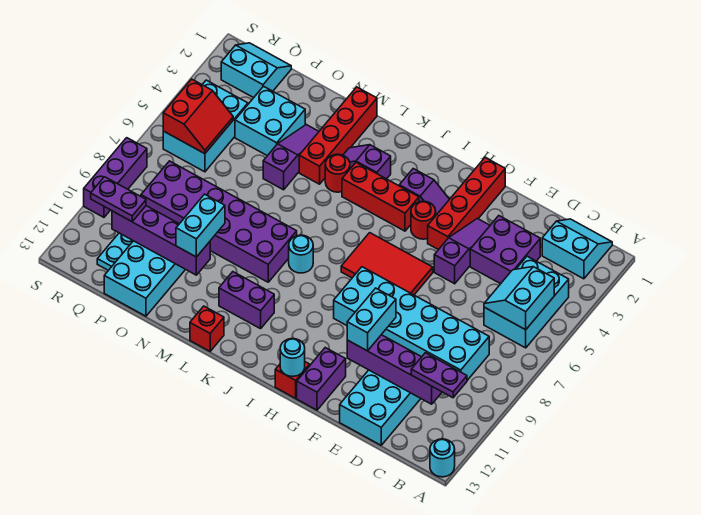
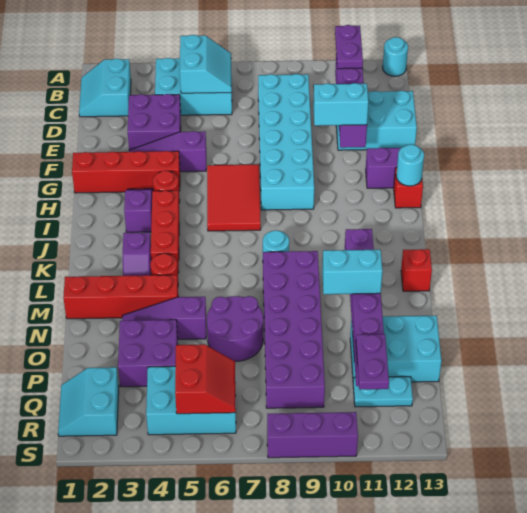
cyan 2x2 slope [484,267,554,330] -> cyan 2x2 slope turned to [180,35,232,93]
none -> purple 2x2 round brick [207,296,263,361]
cyan 2x2 brick [235,86,305,156] -> purple 2x2 brick [118,320,178,387]
red 2x2 slope [163,79,233,154] -> red 2x2 slope turned to [175,344,236,414]

